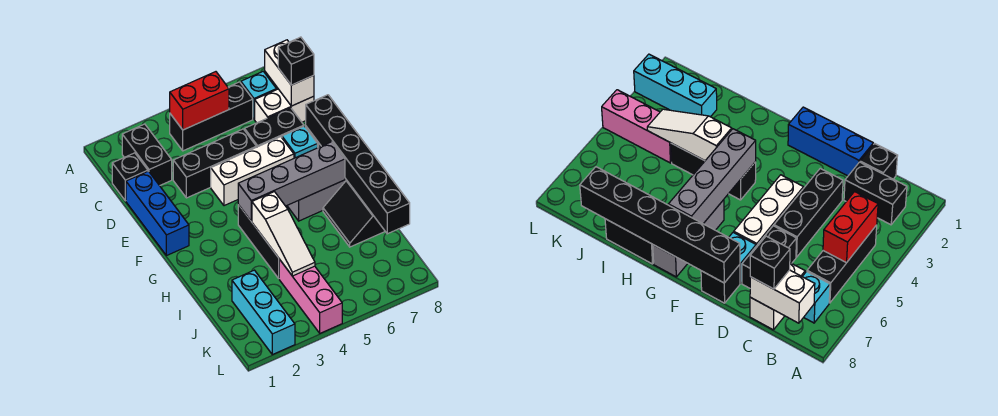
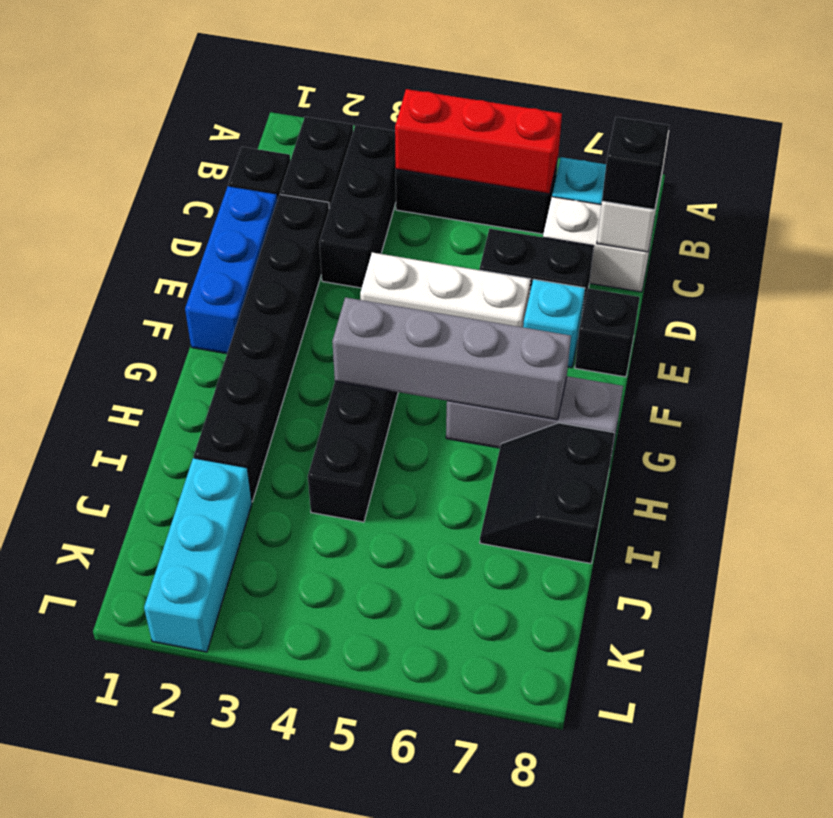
red 1x2 brick [170,72,229,130] -> red 1x3 brick [395,89,562,194]
black 1x3 brick [173,129,256,198] -> black 1x3 brick turned to [319,125,396,288]
black 1x6 brick [306,95,410,234] -> black 1x6 brick moved to [194,194,329,502]
white 1x3 slope [252,192,315,276] -> none
pink 1x3 brick [279,259,342,333] -> none

